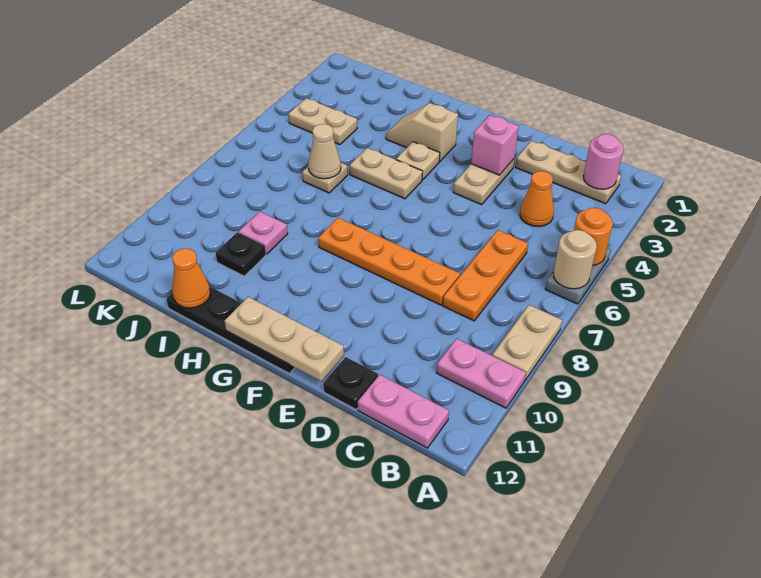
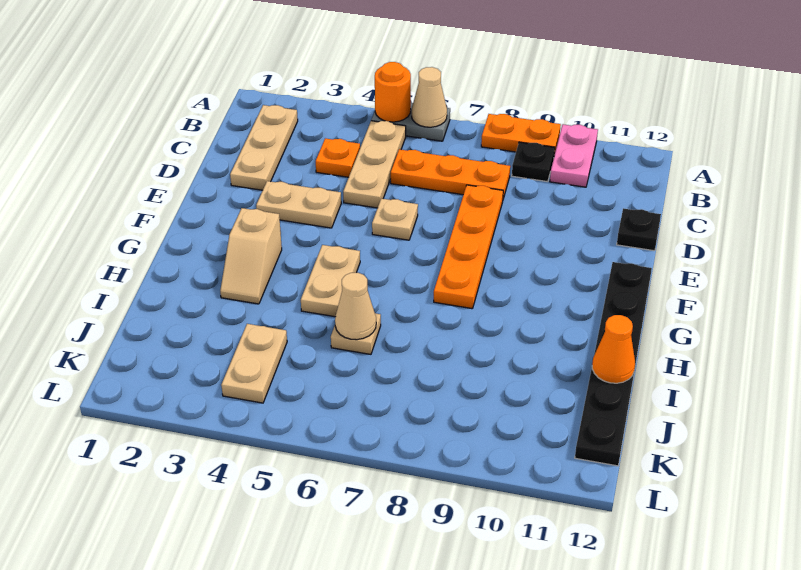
tan 1x1 round brick [553,230,597,289] -> tan 1x1 cone [412,67,447,127]
tan 1x2 plate [492,305,562,380] -> orange 1x2 plate [481,114,561,155]
pink 1x1 round brick [583,134,624,189] -> none
pink 1x2 plate [358,375,449,448] -> none
orange 1x1 cone [520,171,554,227] -> orange 1x1 plate [316,138,360,177]
pink 1x1 brick [471,115,519,175] -> none
tan 1x3 plate [225,297,344,381] -> tan 1x3 plate moved to [343,121,406,208]
black 1x4 plate [166,286,295,373] -> black 1x6 plate [575,262,652,466]
tan 1x1 plate [396,142,440,180] -> tan 1x1 plate moved to [372,198,418,240]
pink 1x1 plate [239,212,288,254] -> none
black 1x1 plate [216,232,266,276] -> black 1x1 plate moved to [512,142,555,182]

